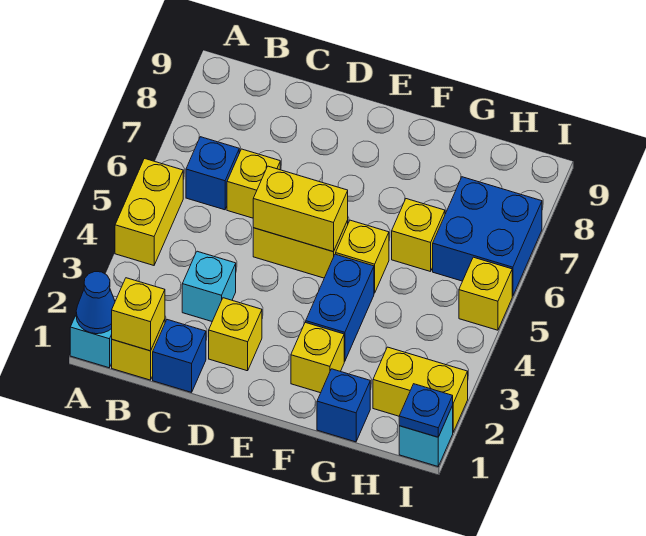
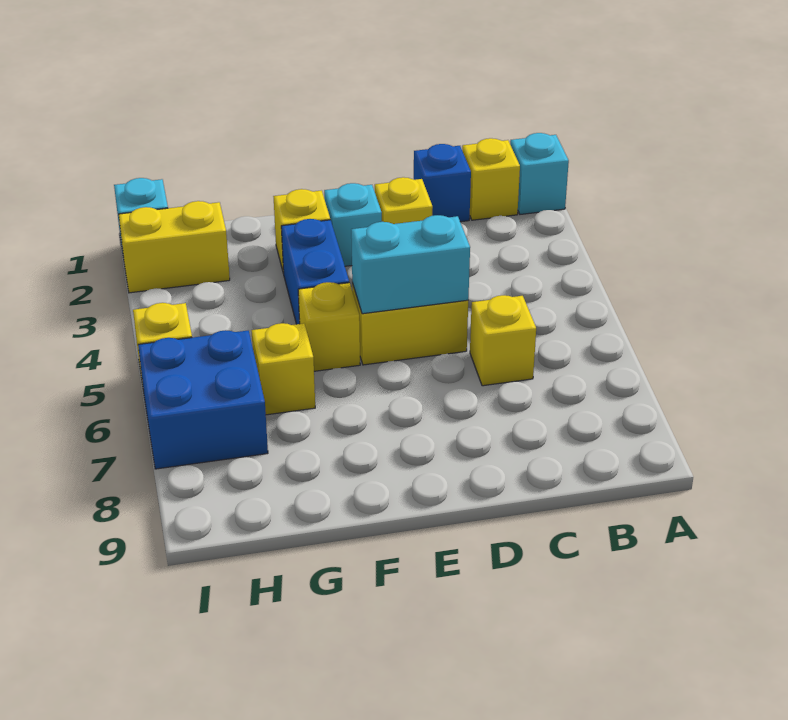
blue 1x1 cone [76,272,115,334] -> none
yellow 1x2 brick [115,159,183,265] -> none
yellow 1x1 brick [112,278,165,351] -> none
blue 1x1 brick [186,137,239,210] -> none
cyan 1x1 brick [182,251,236,321] -> cyan 1x1 brick moved to [324,183,382,266]
yellow 1x2 brick [253,166,348,252] -> cyan 1x2 brick [351,215,470,314]
blue 1x1 brick [317,369,370,442] -> none
blue 1x1 plate [399,384,453,437] -> none

